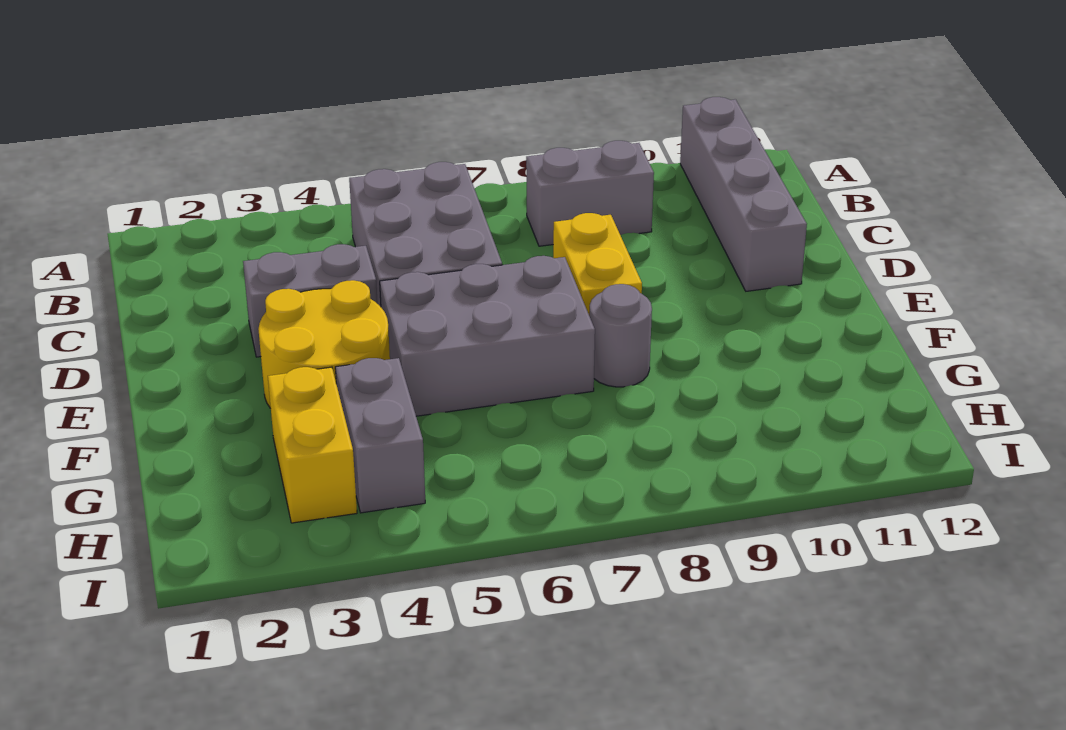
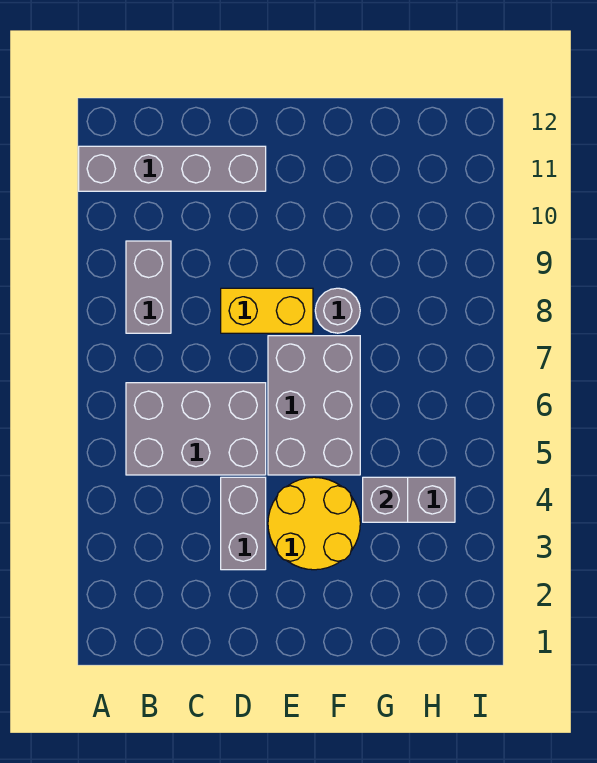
yellow 1x2 brick [268,367,357,523] -> none
none -> grey 1x1 brick [363,477,408,522]

